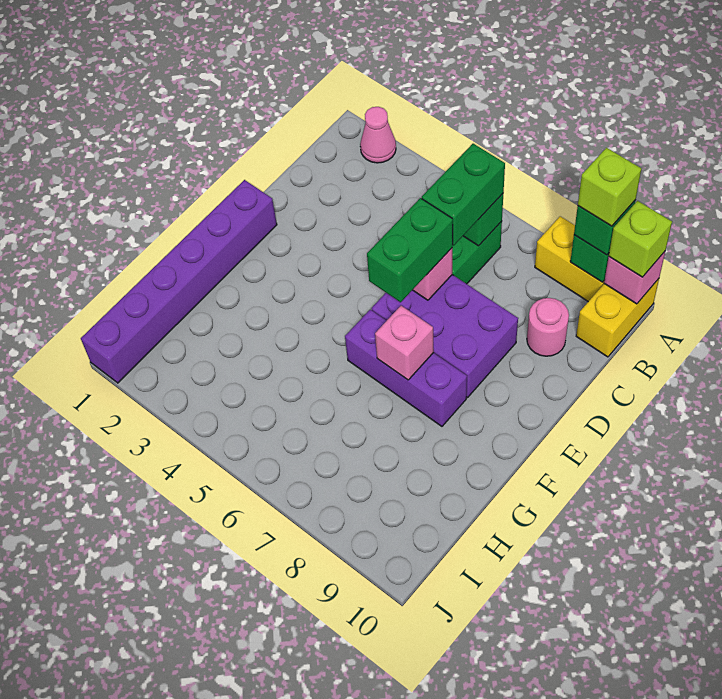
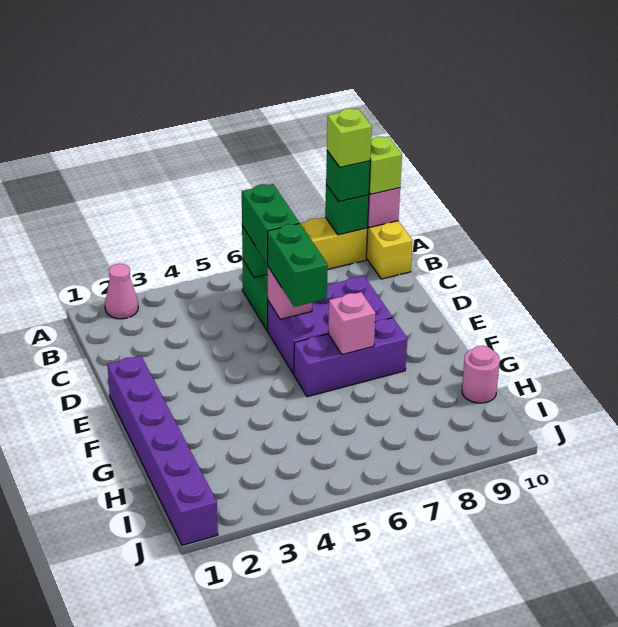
pink 1x1 round brick [527,298,569,356] -> pink 1x1 round brick moved to [462,346,500,403]

